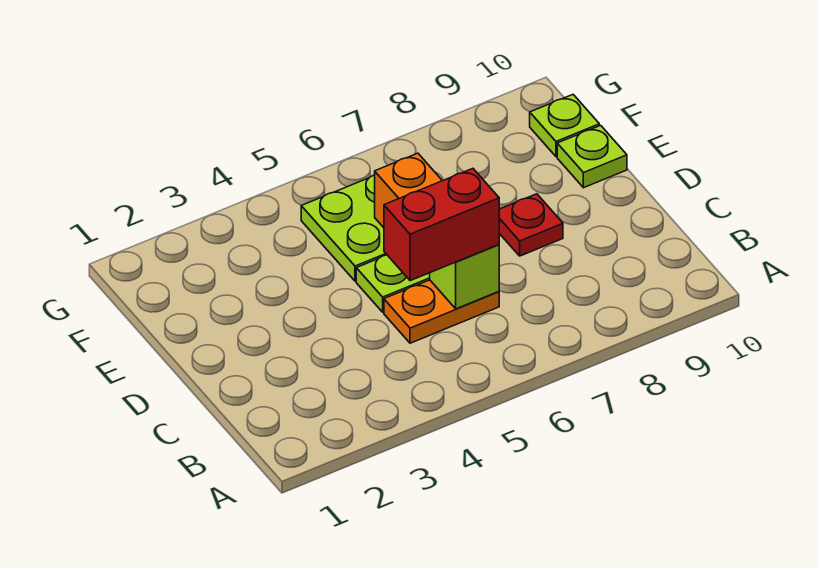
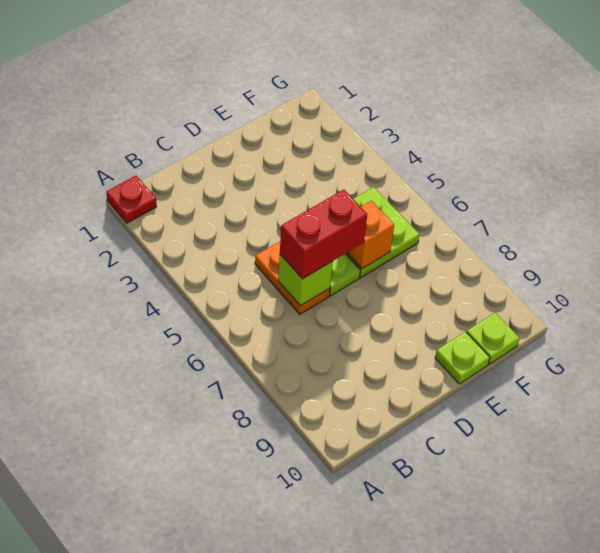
red 1x2 brick [384,169,499,281] -> red 1x2 brick turned to [280,190,367,279]
red 1x1 plate [499,194,563,256] -> red 1x1 plate moved to [106,176,156,223]

